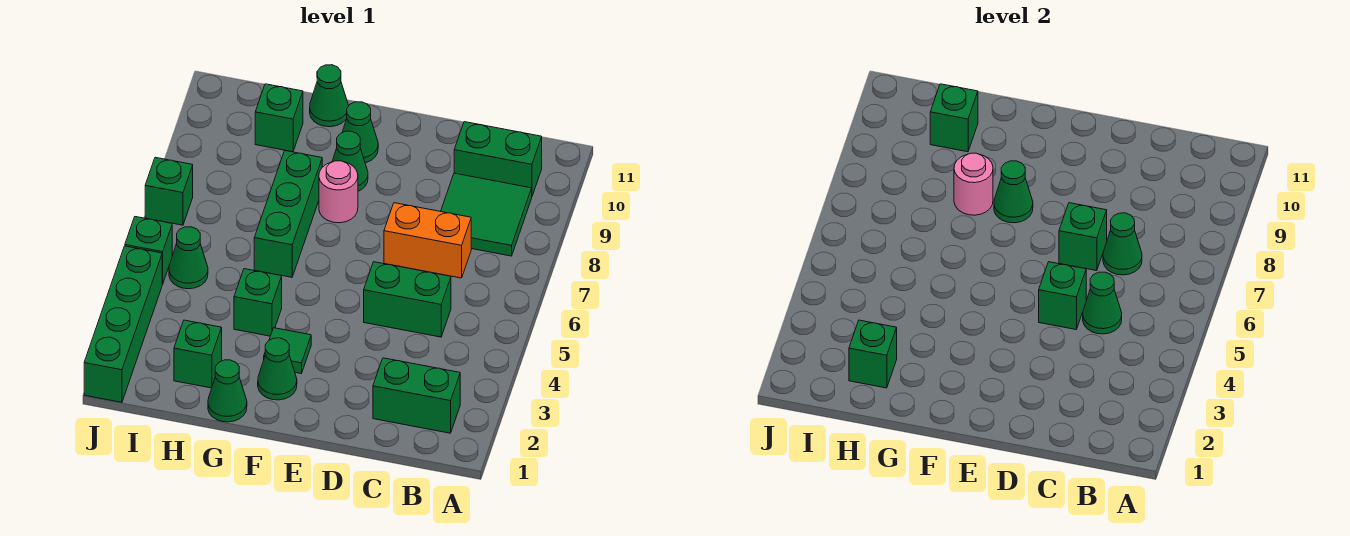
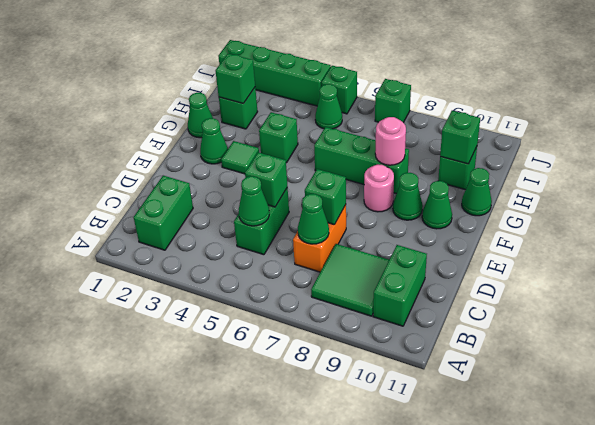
green 1x1 cone [994,161,1033,223] -> none

